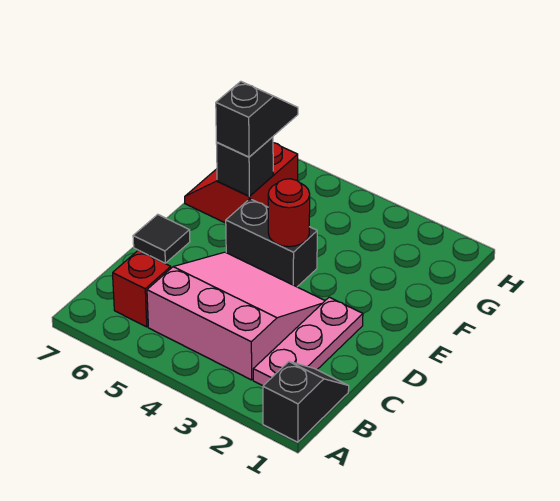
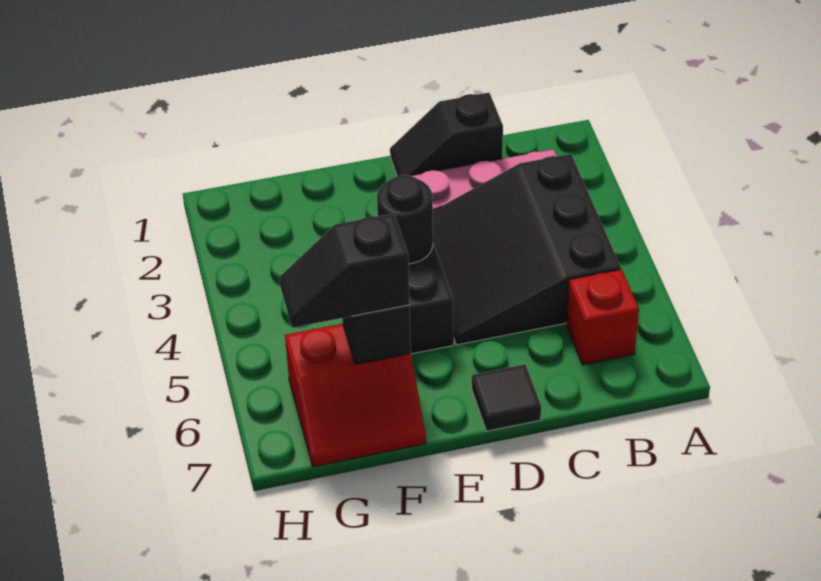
black 1x2 slope [263,362,349,442] -> black 1x2 slope moved to [390,93,503,176]
pink 3x3 slope [147,252,325,380] -> black 3x3 slope [433,154,621,345]
red 1x1 round brick [268,179,310,247] -> black 1x1 round brick [377,175,433,264]

